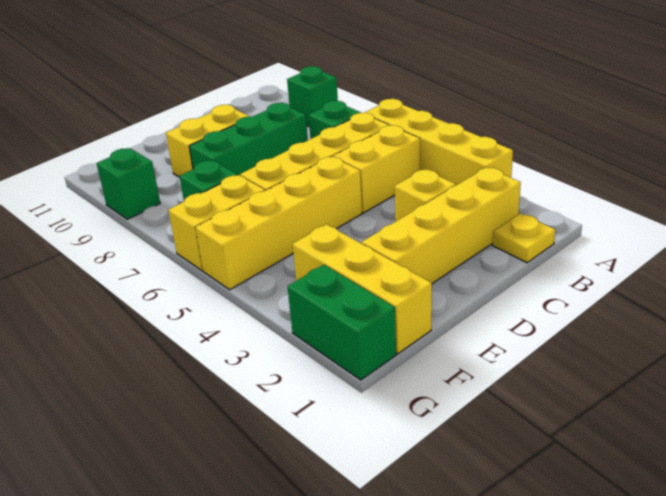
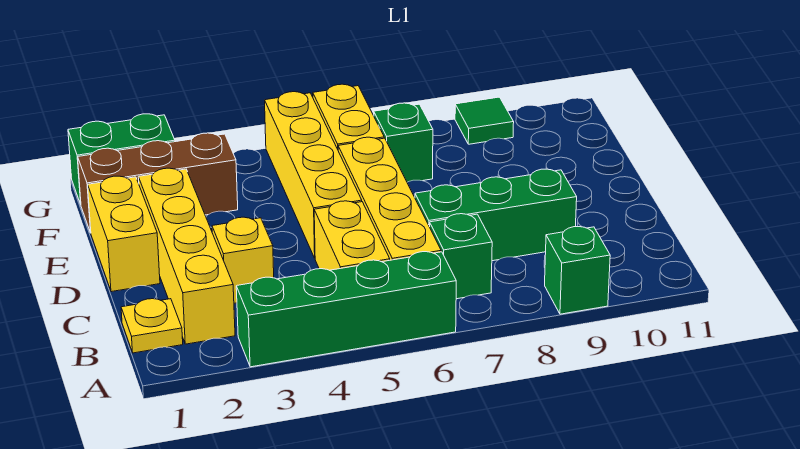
yellow 1x4 brick [365,99,513,185] -> green 1x4 brick [236,252,456,367]
green 1x3 brick [189,103,308,176] -> green 1x3 brick turned to [415,169,577,261]
yellow 1x2 brick [166,105,250,177] -> yellow 1x2 brick moved to [88,176,160,292]
yellow 1x3 brick [293,224,432,354] -> brown 1x3 brick [78,133,238,233]
green 1x1 brick [97,148,160,219] -> green 1x1 tile [455,97,514,144]

